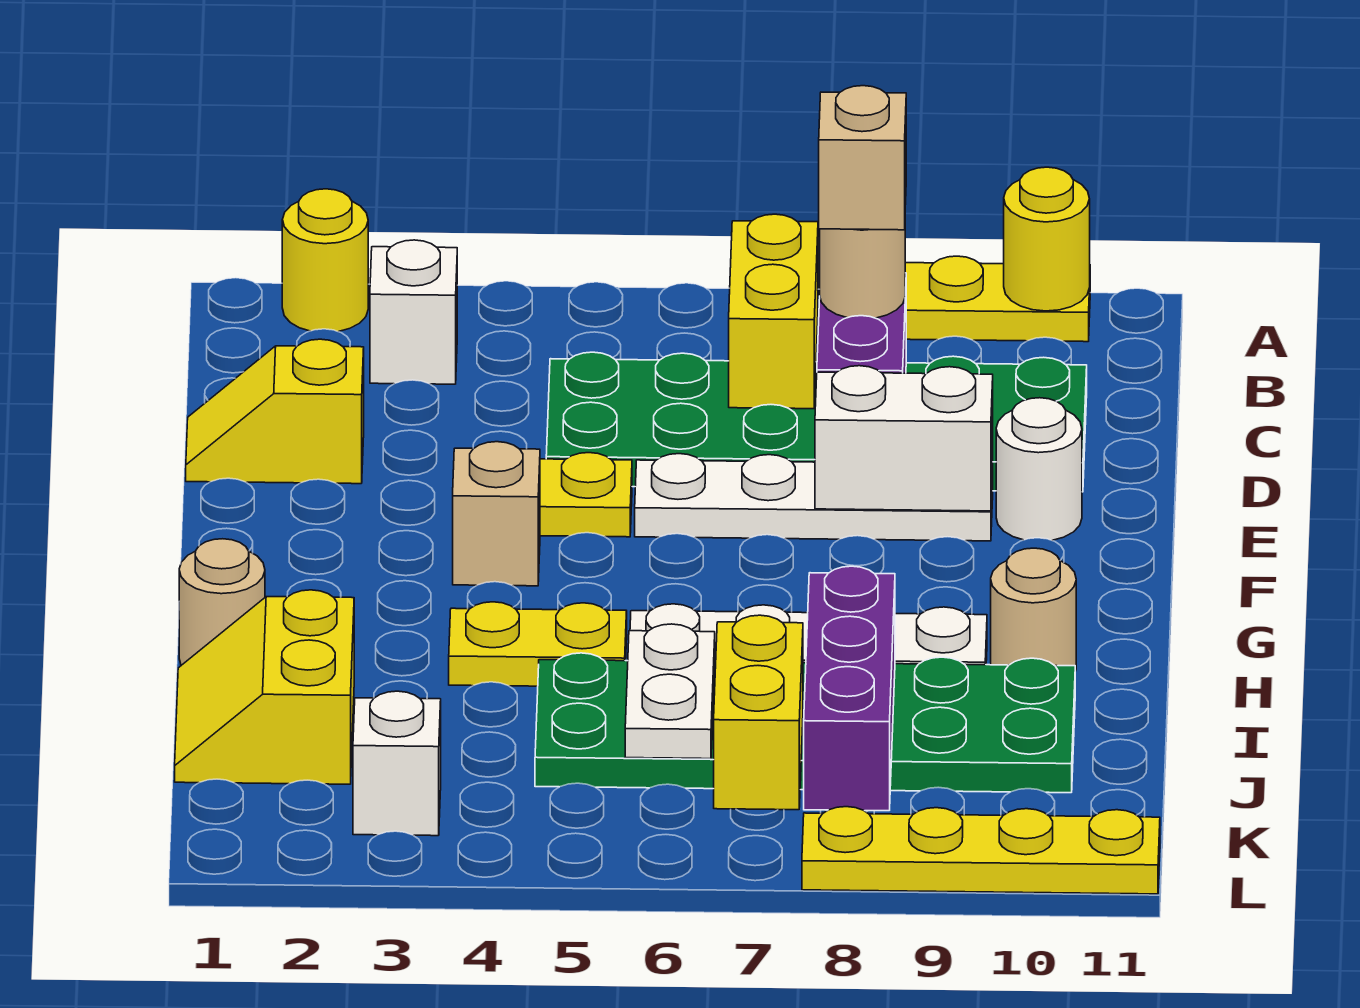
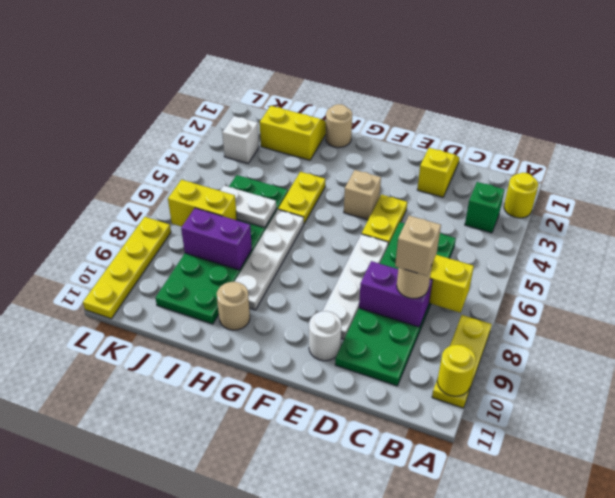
white 1x1 brick [370,240,457,384] -> green 1x1 brick [465,182,504,233]
white 1x2 brick [815,366,993,511] -> none
purple 1x3 brick [804,566,895,811] -> purple 1x2 brick [181,208,252,270]

